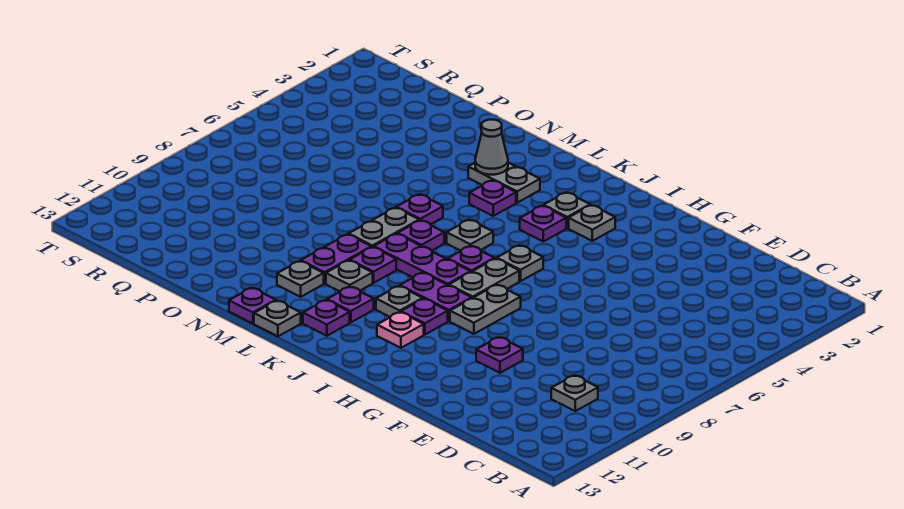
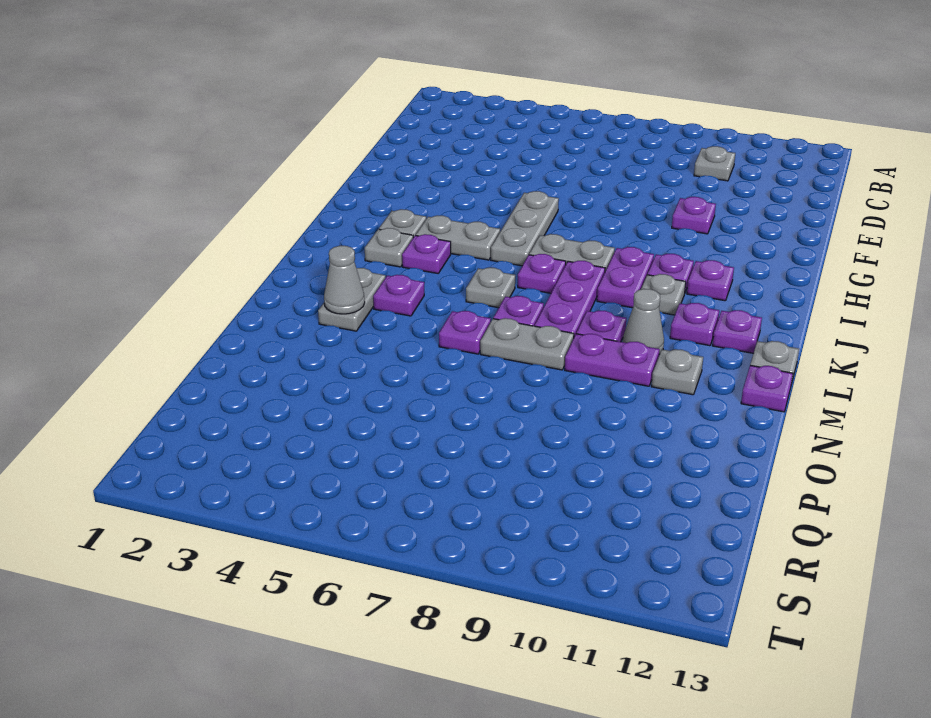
grey 1x2 plate [450,285,521,334] -> grey 1x2 plate moved to [416,215,500,260]
grey 1x1 plate [497,245,543,281] -> grey 1x3 plate [491,191,559,266]
pink 1x1 plate [377,312,424,348] -> purple 1x1 plate [687,260,734,301]
grey 1x1 plate [326,260,373,291] -> grey 1x1 cone [623,289,664,355]

